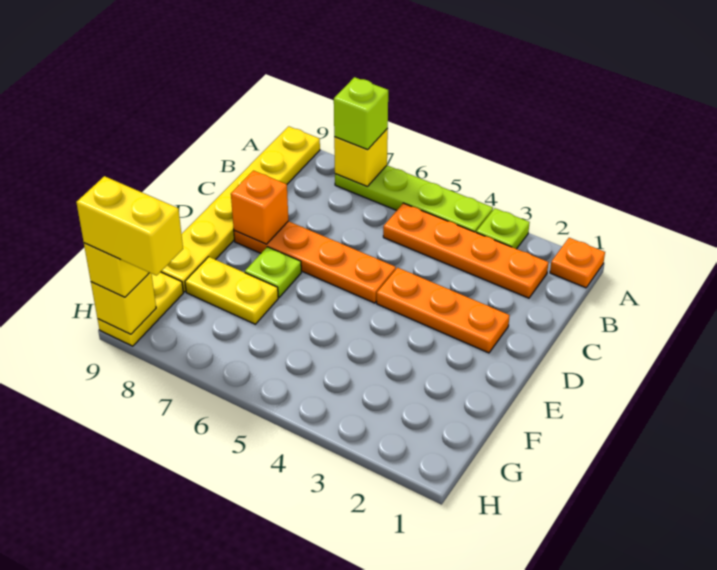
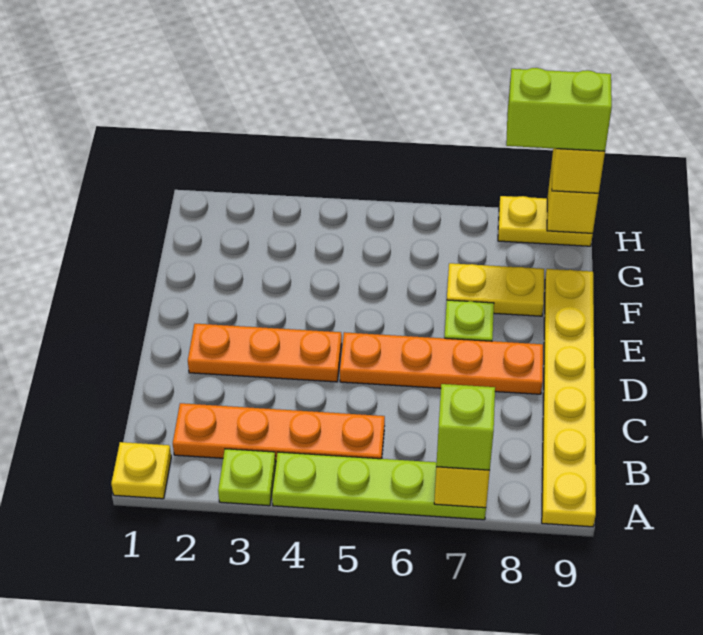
orange 1x1 plate [550,238,605,288] -> yellow 1x1 plate [111,442,171,499]
orange 1x1 brick [231,171,289,244] -> none
yellow 1x2 plate [98,272,183,346] -> yellow 1x2 plate turned to [498,196,593,246]
yellow 1x2 brick [76,176,183,276] -> lime 1x2 brick [506,68,612,151]

